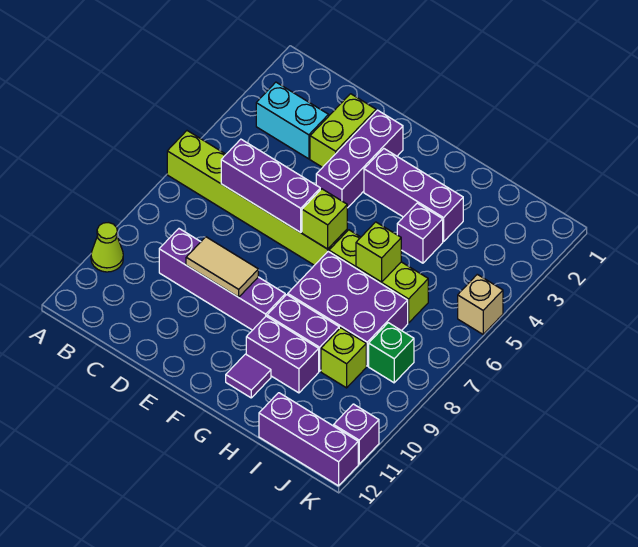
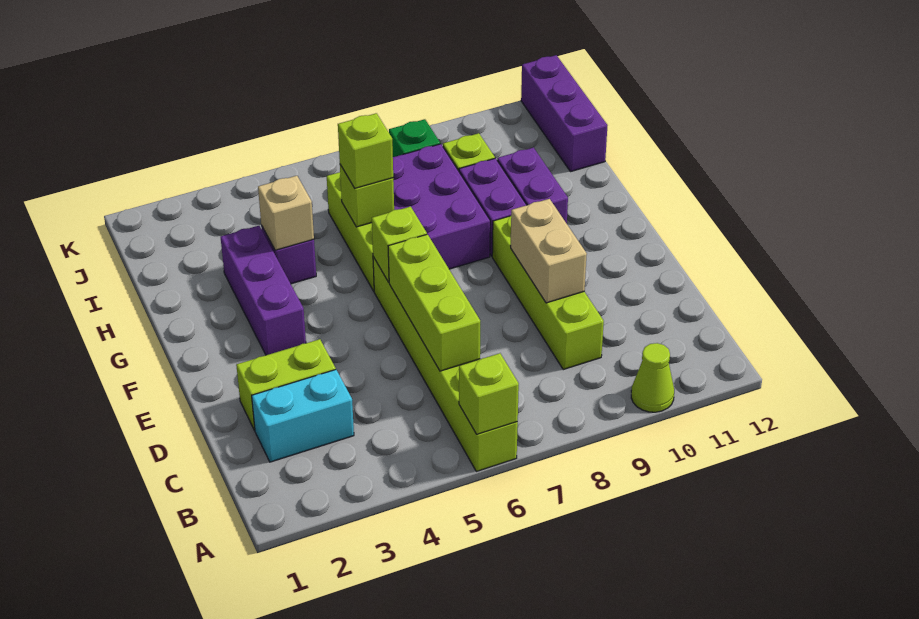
none -> lime 1x1 brick [459,353,519,434]
cyan 1x2 brick [256,82,329,159] -> cyan 1x2 brick turned to [252,370,354,462]
purple 1x3 brick [221,139,320,232] -> lime 1x3 brick [388,234,480,371]
purple 1x4 brick [159,229,285,330] -> lime 1x4 brick [492,216,604,370]
tan 1x2 tile [186,237,258,297] -> tan 1x2 brick [511,199,587,303]
purple 1x3 brick [316,110,403,208] -> none
purple 1x1 tile [226,354,271,398] -> none
none -> lime 1x1 brick [338,113,393,188]
tan 1x1 brick [458,274,503,334] -> tan 1x1 brick moved to [258,176,314,250]
purple 1x1 brick [334,404,379,464] -> none

